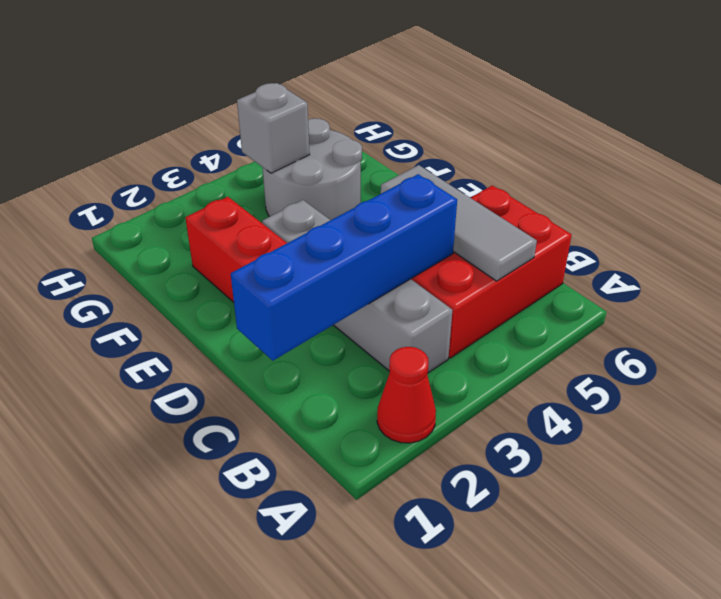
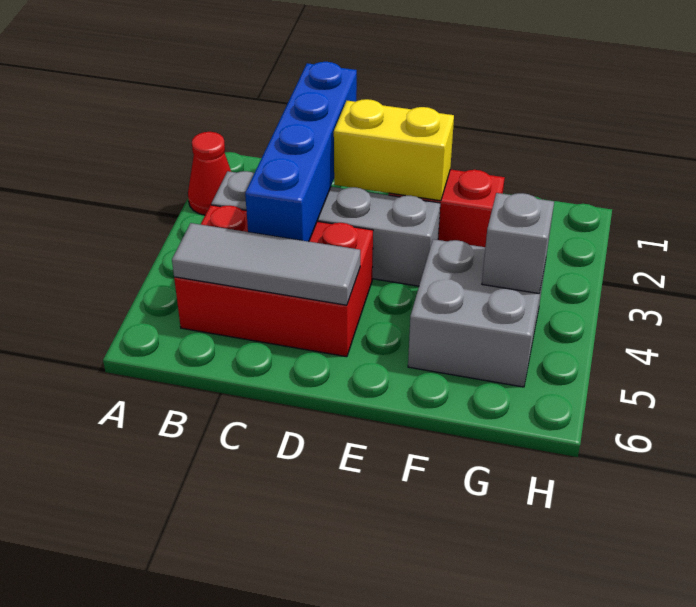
red 2x3 brick [411,185,571,358] -> red 2x3 brick turned to [174,205,373,357]
none -> yellow 1x2 brick [334,99,454,201]
grey 2x2 round brick [263,118,362,220] -> grey 2x2 brick [408,239,546,387]

